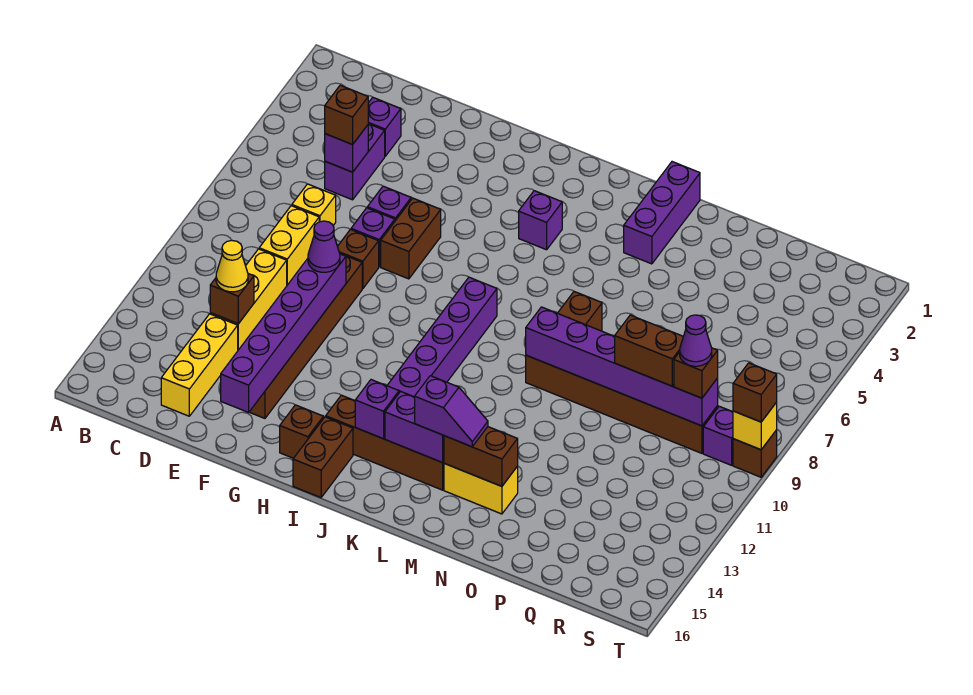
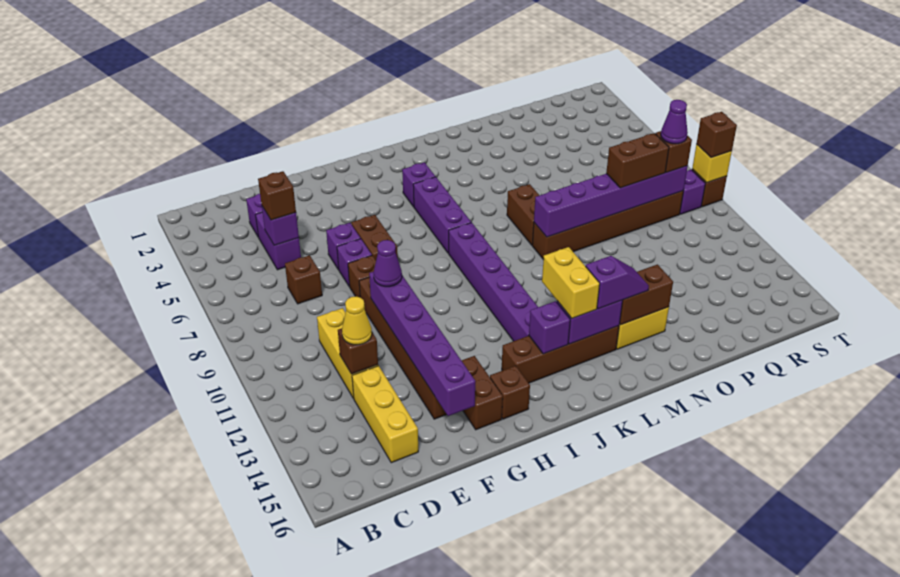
yellow 1x1 brick [292,184,336,225] -> brown 1x1 brick [285,255,322,304]
yellow 1x2 brick [259,206,319,285] -> yellow 1x2 brick moved to [542,247,600,318]
brown 1x2 brick [293,417,353,498] -> brown 1x2 brick moved to [461,356,503,430]
purple 1x3 brick [624,162,700,264] -> purple 1x3 brick moved to [413,177,471,253]

